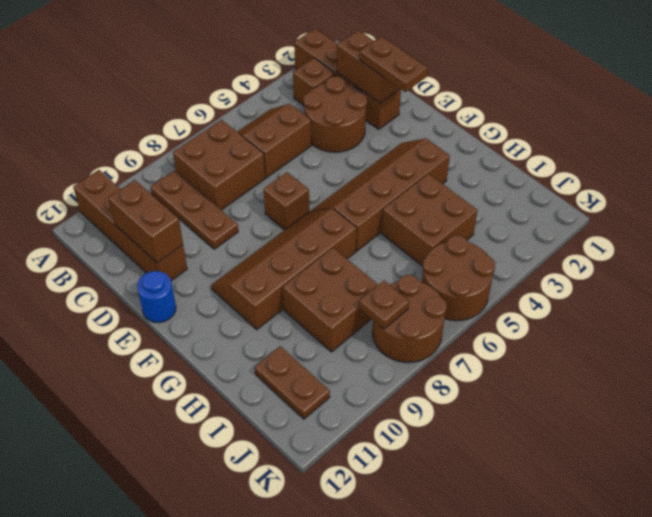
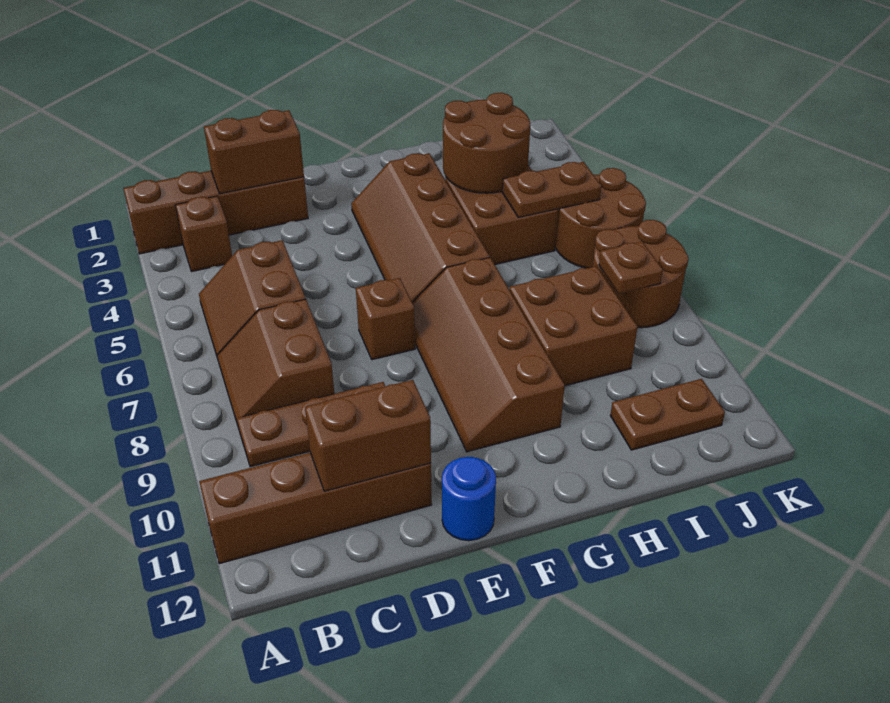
brown 2x2 brick [173,120,265,210] -> brown 2x2 slope [217,299,334,428]
brown 2x2 round brick [303,77,367,152] -> brown 2x2 round brick moved to [443,93,530,193]
brown 1x2 plate [360,36,428,92] -> brown 1x2 plate moved to [502,162,601,218]

